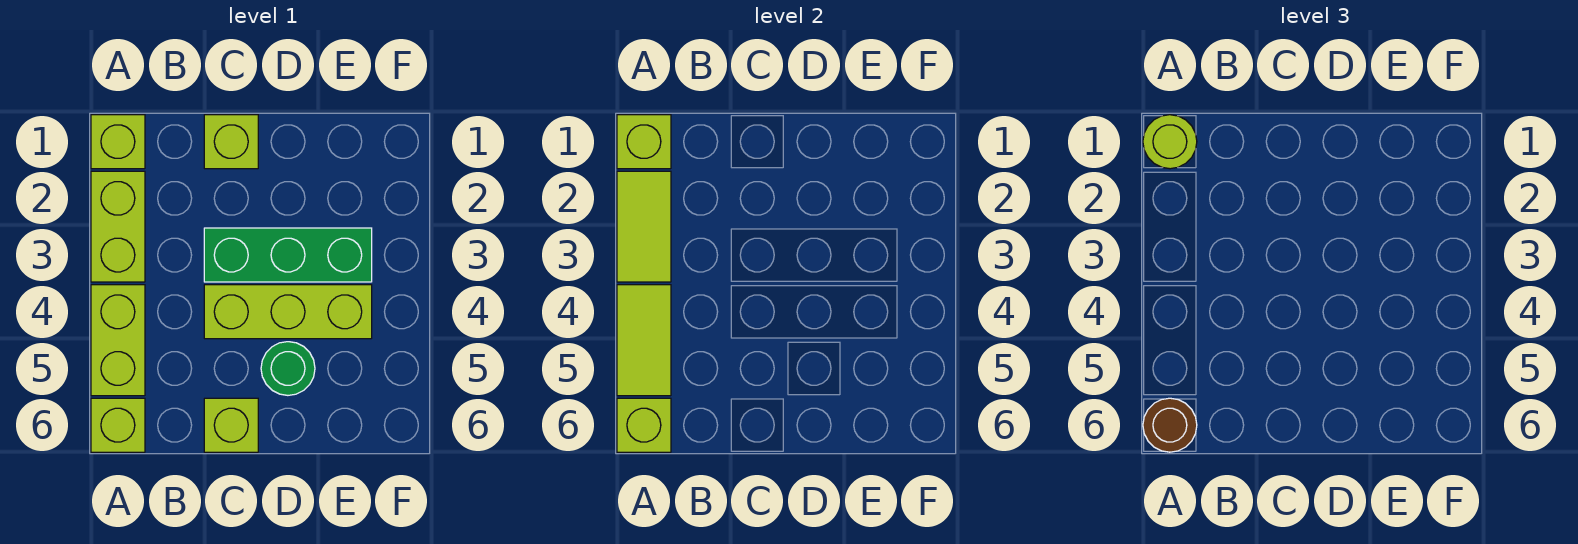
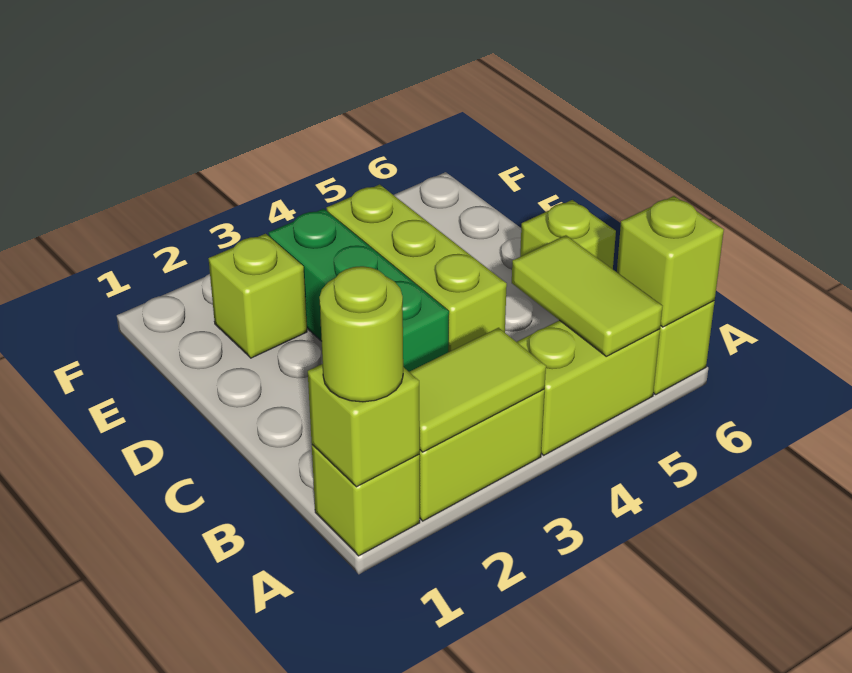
lime 1x2 tile [617,285,671,396] -> lime 1x2 tile turned to [512,235,663,356]
brown 1x1 round brick [1143,398,1197,452] -> none
lime 1x1 brick [204,115,258,169] -> lime 1x1 brick moved to [208,234,307,358]
green 1x1 round brick [261,342,315,395] -> none

